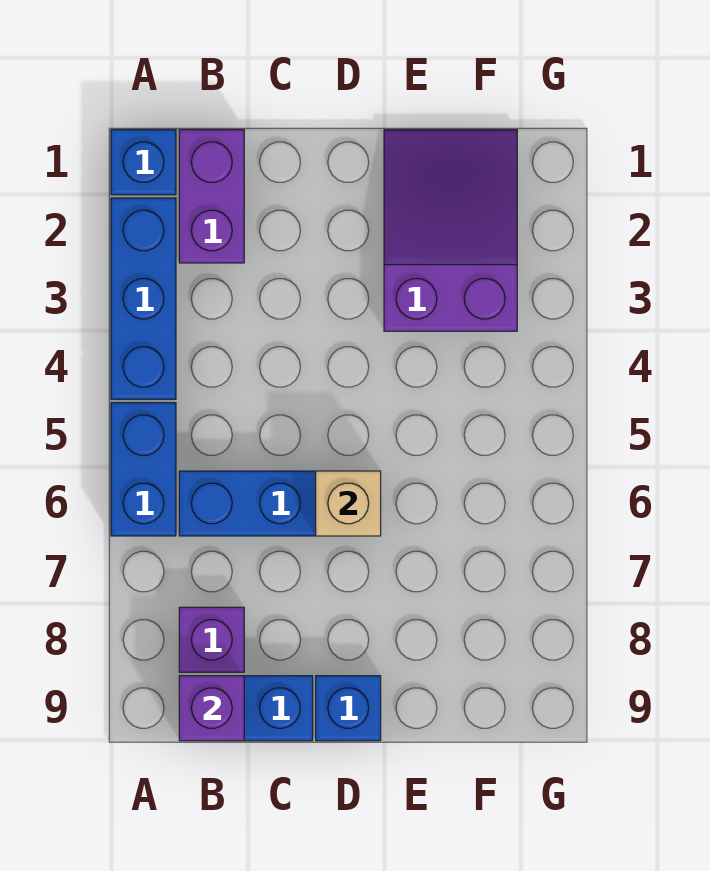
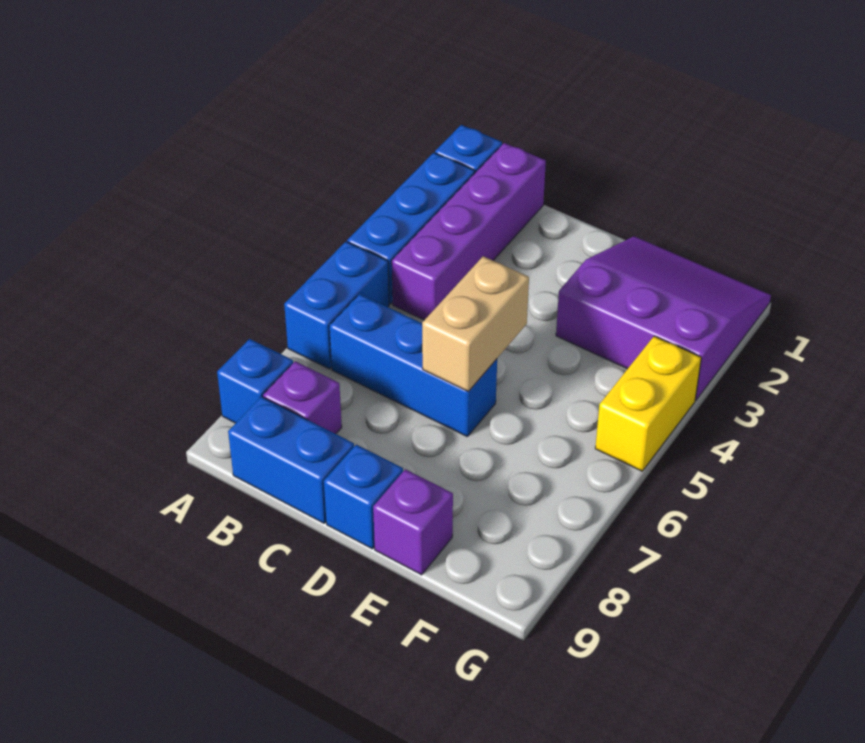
none -> blue 1x1 brick [217,339,293,423]
purple 1x2 brick [179,130,244,263] -> purple 1x4 brick [392,143,546,320]
purple 1x1 brick [179,676,244,741] -> purple 1x1 brick moved to [373,469,453,575]
tan 1x1 brick [316,471,381,536] -> tan 1x2 brick [422,256,529,391]
purple 2x3 slope [384,130,517,331] -> purple 3x3 slope [556,236,771,400]
none -> yellow 1x2 brick [595,336,701,471]

